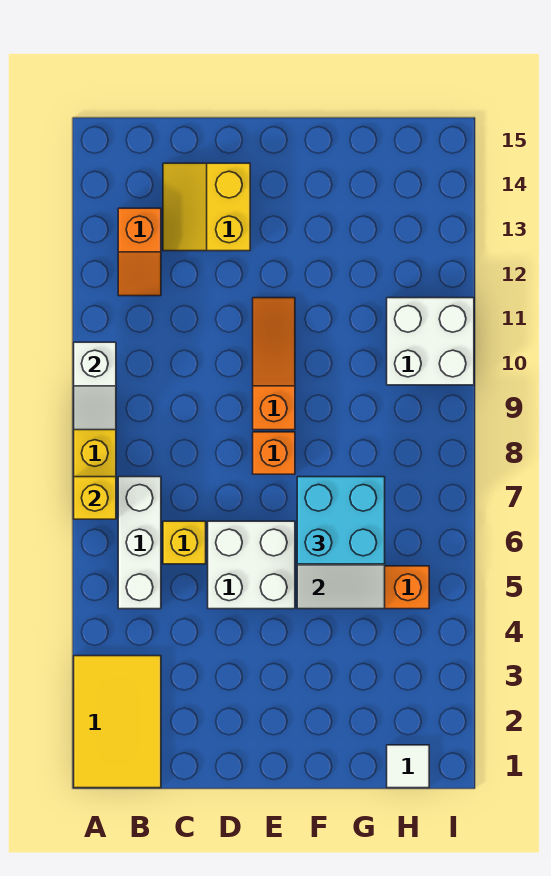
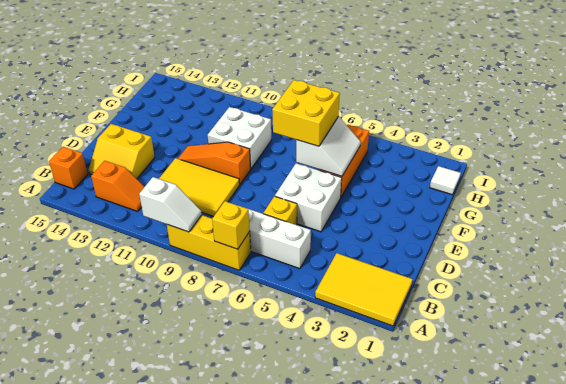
none -> yellow 2x3 tile [159,158,240,217]
orange 1x1 brick [253,432,295,474] -> orange 1x1 brick moved to [49,147,88,189]
cyan 2x2 brick [297,477,385,564] -> yellow 2x2 brick [272,80,340,146]
white 2x2 brick [387,298,474,385] -> white 2x2 brick moved to [208,107,271,169]

